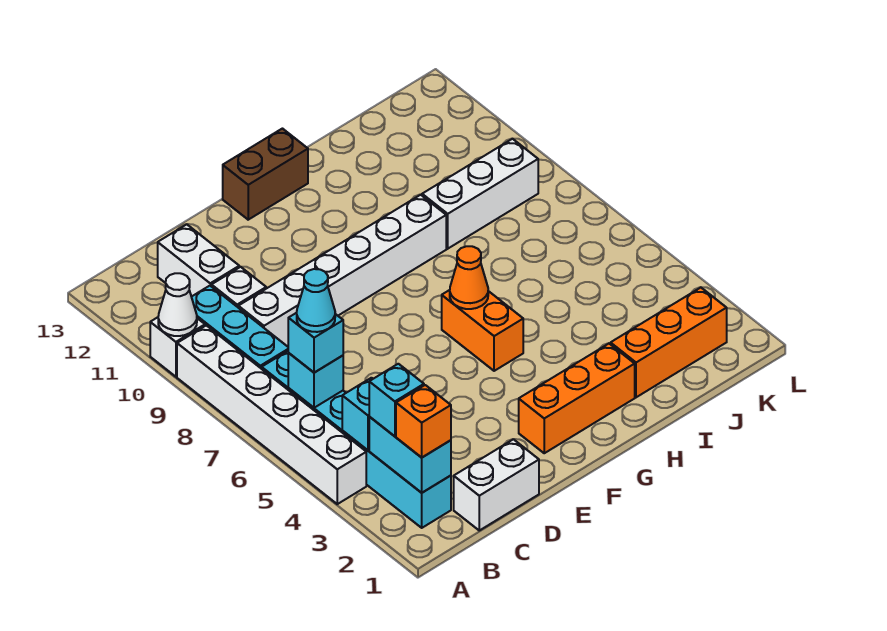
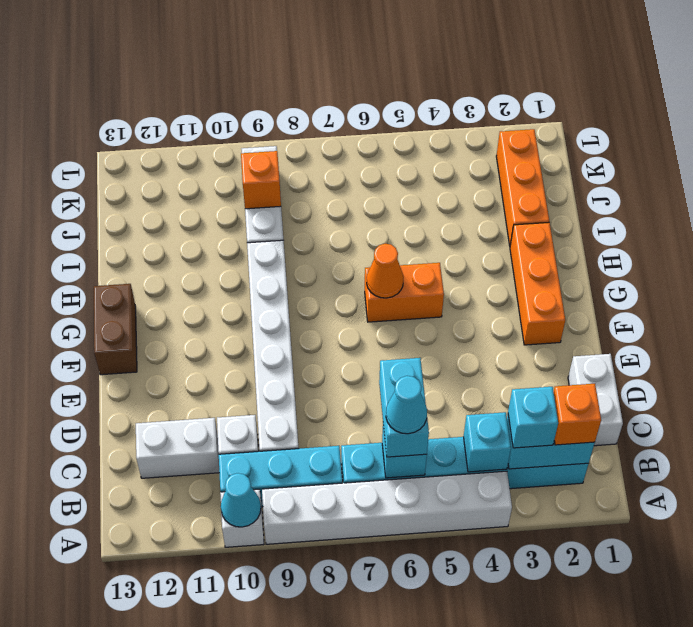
white 1x1 cone [158,273,197,336] -> cyan 1x1 cone [221,473,261,527]
cyan 1x1 brick [288,313,343,373] -> cyan 1x2 brick [379,358,429,457]
none -> orange 1x1 brick [241,151,281,209]

